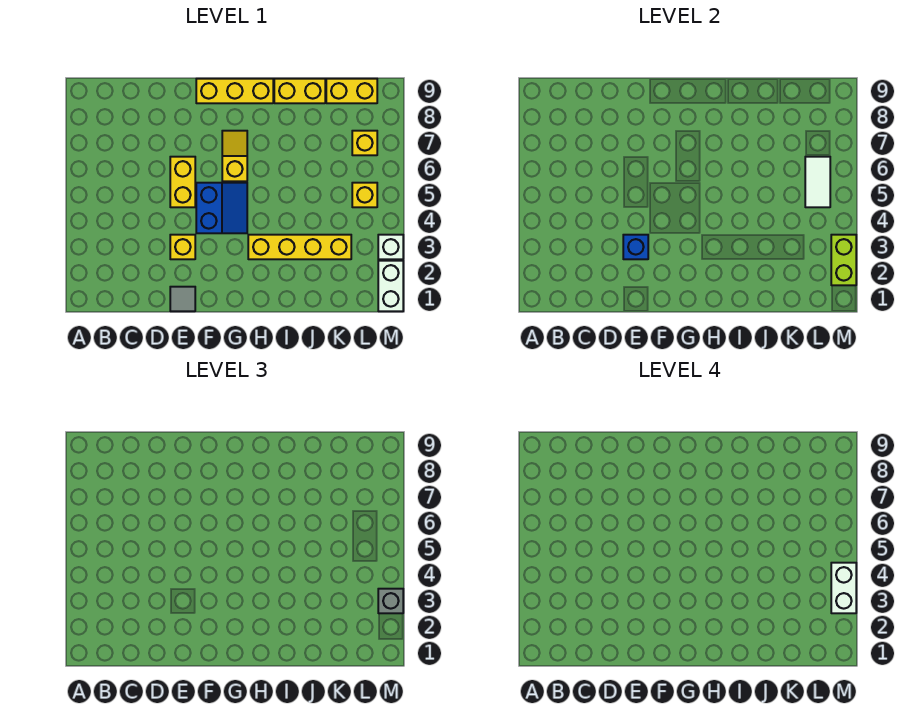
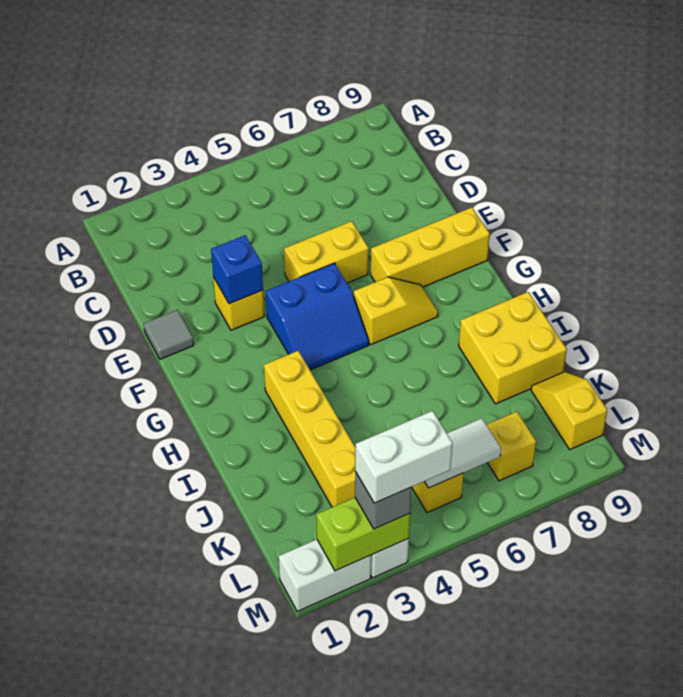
yellow 1x3 brick [196,79,273,103] -> yellow 1x3 brick turned to [371,208,490,287]
yellow 1x2 brick [274,79,325,103] -> yellow 2x2 brick [459,292,567,404]
yellow 1x2 brick [326,79,377,103] -> yellow 1x2 slope [531,372,607,449]

